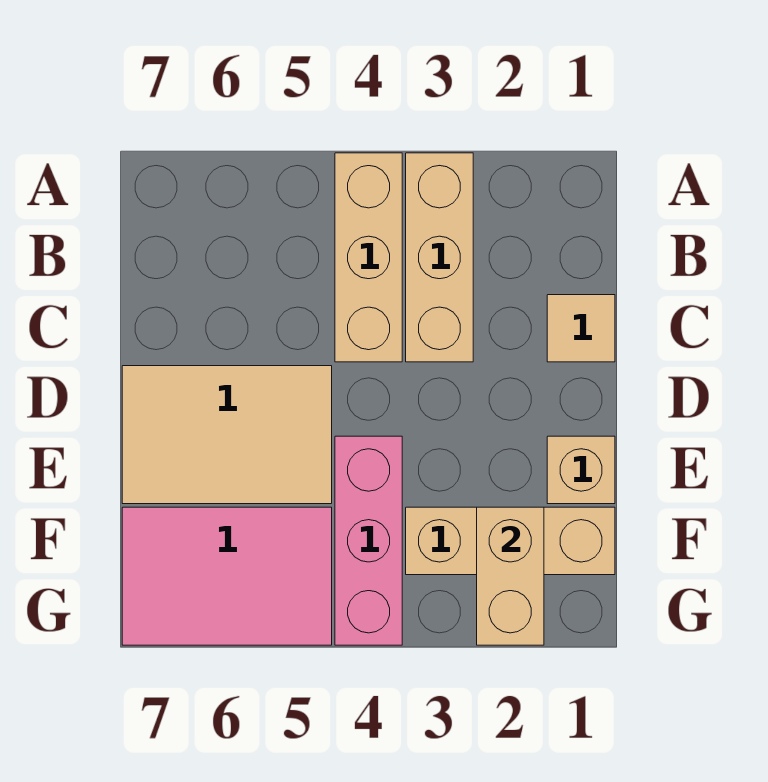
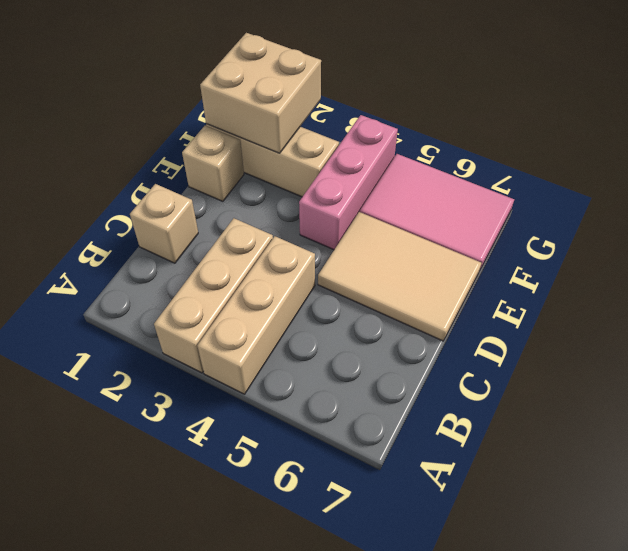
tan 1x1 tile [547,295,615,362] -> tan 1x1 brick [130,184,198,263]
tan 1x2 brick [477,507,544,645] -> tan 2x2 brick [200,33,321,153]

